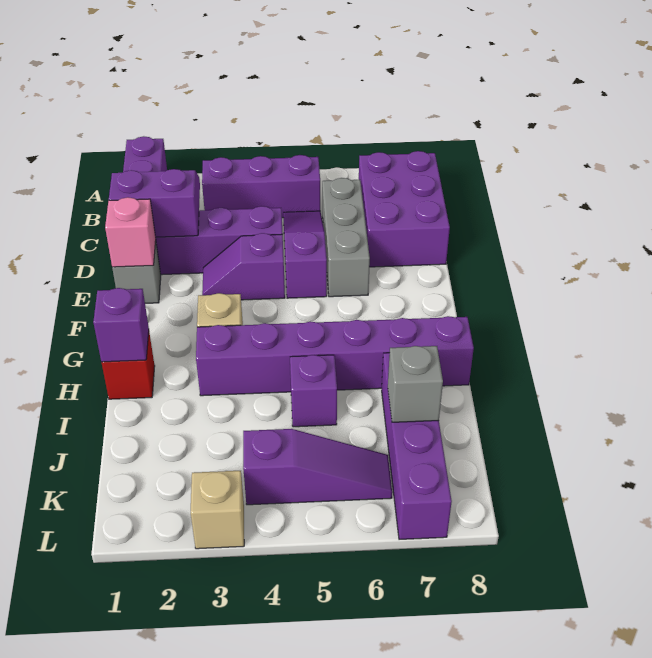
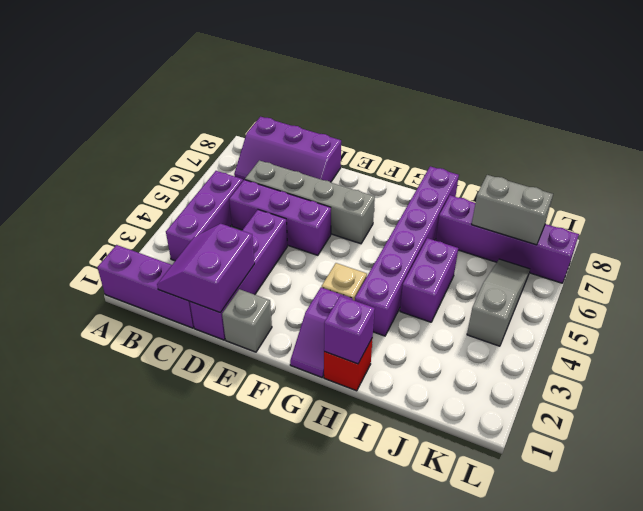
purple 2x3 brick [359,151,450,267] -> purple 2x3 slope [234,117,341,182]
purple 1x3 slope [283,211,327,298] -> purple 1x3 brick [229,180,331,255]
grey 1x3 brick [322,178,370,297] -> grey 1x4 brick [245,160,375,244]
pink 1x1 brick [105,197,156,267] -> none
purple 1x2 slope [202,233,285,300] -> purple 1x2 slope moved to [290,287,353,377]
purple 1x1 brick [290,355,337,427] -> purple 1x2 brick [400,238,458,322]
grey 1x1 brick [388,346,443,422] -> grey 1x2 brick [472,175,553,245]
purple 1x3 slope [243,429,392,505] -> grey 1x3 slope [467,259,530,346]
tan 1x1 brick [191,471,244,549] -> none

